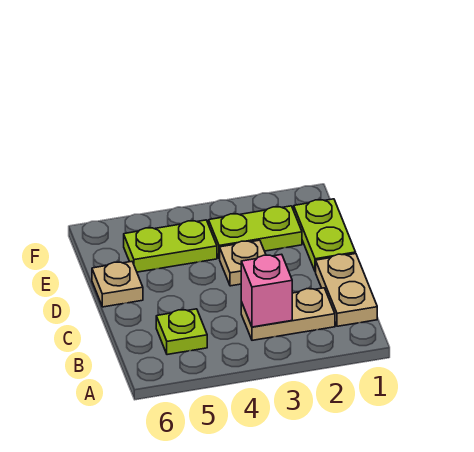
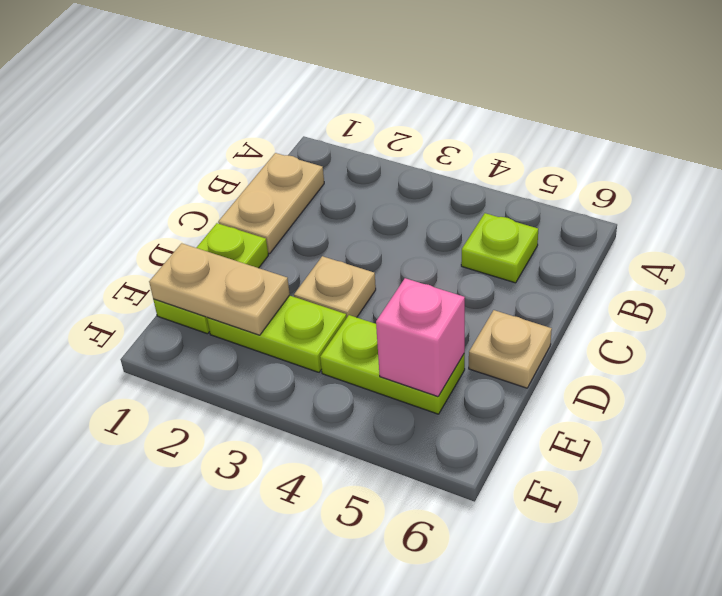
tan 1x2 plate [241,288,335,340] -> tan 1x2 plate moved to [149,243,290,335]
pink 1x1 brick [241,254,292,327] -> pink 1x1 brick moved to [376,278,465,397]

